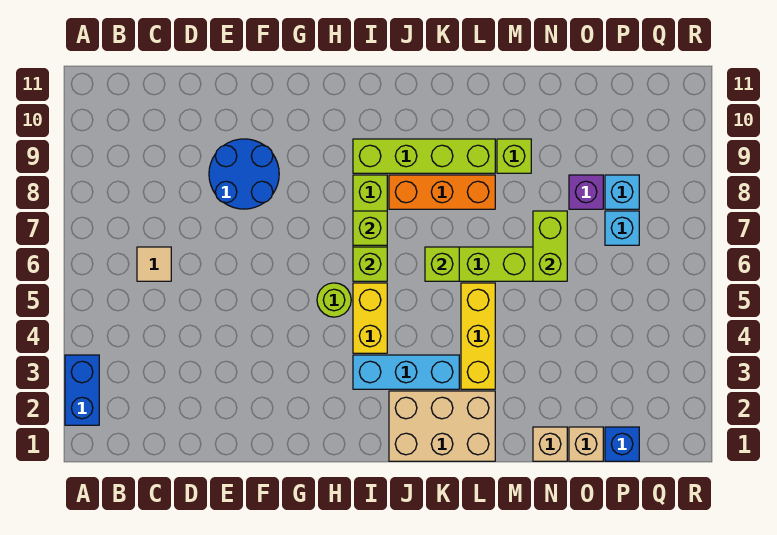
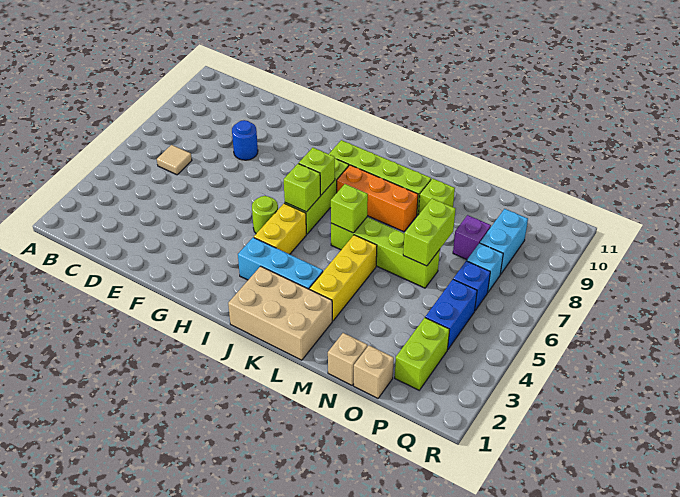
blue 1x2 brick [65,355,99,425] -> blue 1x2 brick moved to [425,280,477,350]
blue 2x2 round brick [209,139,279,209] -> blue 1x1 round brick [232,120,258,160]
blue 1x1 brick [605,427,639,461] -> blue 1x1 brick moved to [453,261,490,311]
none -> lime 1x2 brick [395,318,450,390]
cyan 1x1 brick [605,175,639,209] -> cyan 1x2 brick [480,209,528,274]

